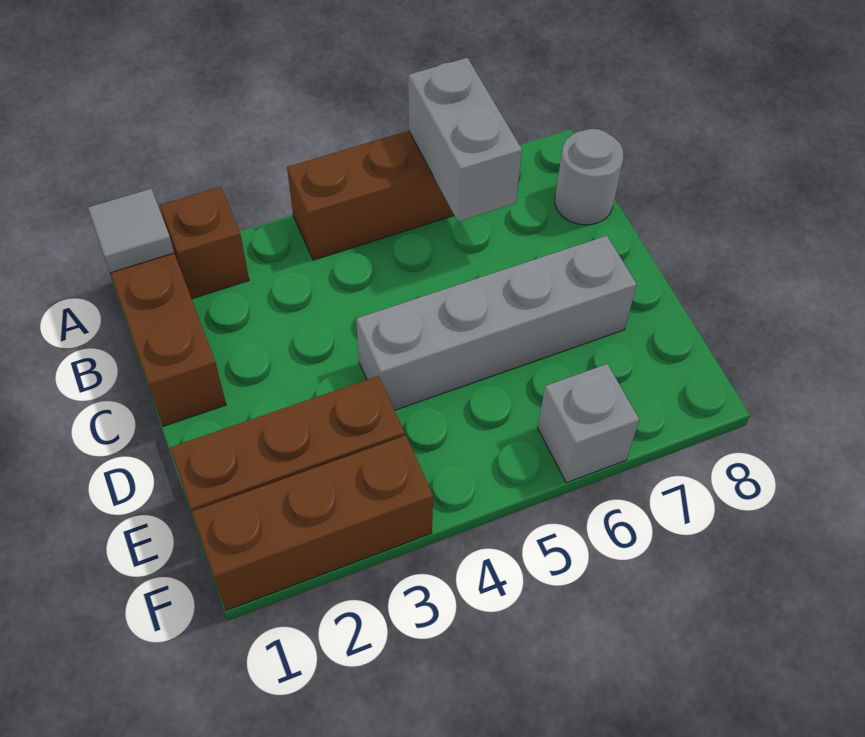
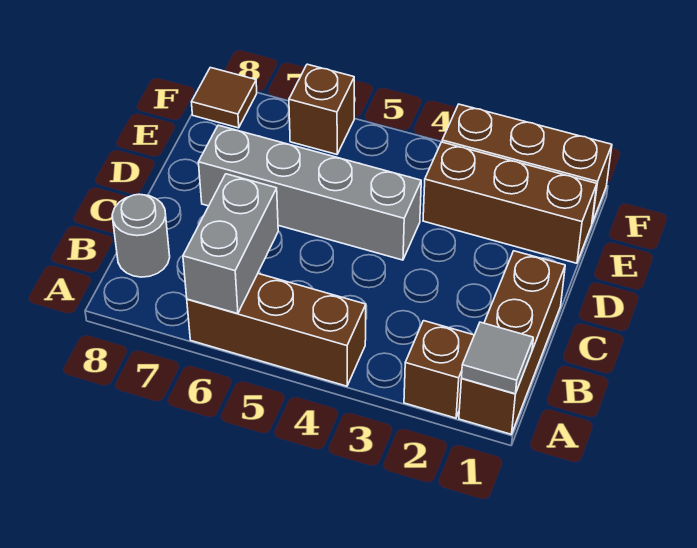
grey 1x1 brick [538,364,639,483] -> brown 1x1 brick [289,64,354,154]
none -> brown 1x1 tile [192,68,257,128]

